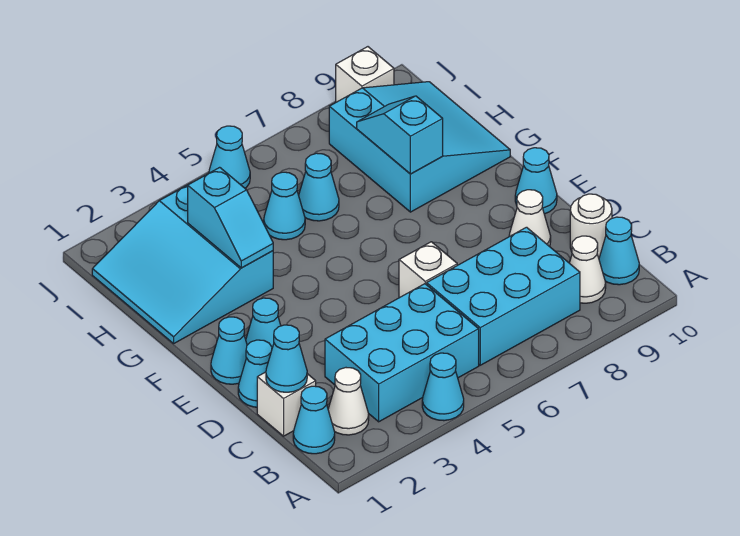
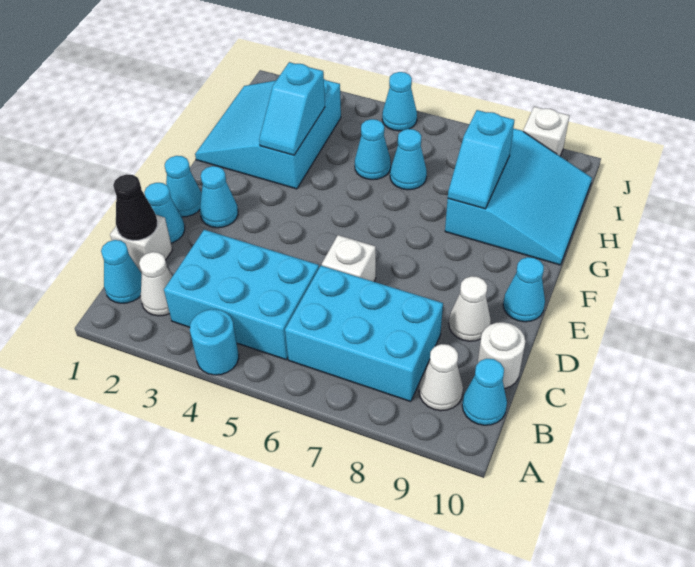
cyan 1x1 cone [422,353,464,421] -> cyan 1x1 round brick [190,309,239,375]
cyan 1x1 cone [266,325,307,392] -> black 1x1 cone [113,174,157,241]
cyan 1x2 slope [357,96,443,174] -> cyan 1x2 slope turned to [448,110,514,209]

